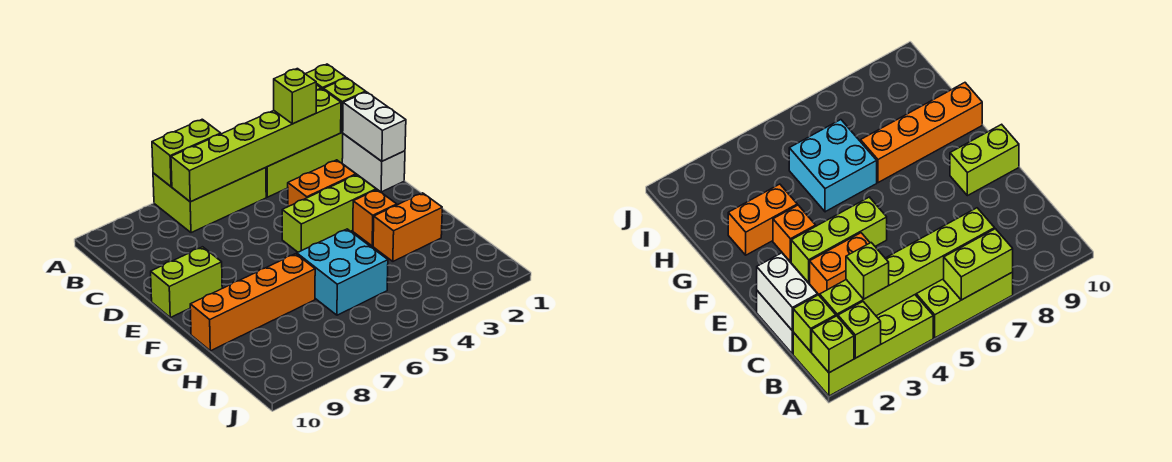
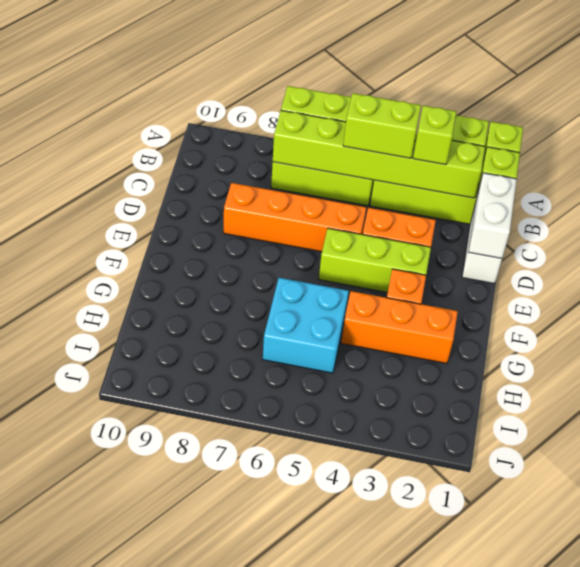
lime 1x2 brick [151,247,222,318] -> lime 1x2 brick moved to [343,93,421,158]
orange 1x2 brick [373,193,442,261] -> orange 1x3 brick [341,291,458,364]
orange 1x4 brick [190,254,315,351] -> orange 1x4 brick moved to [224,183,366,252]

